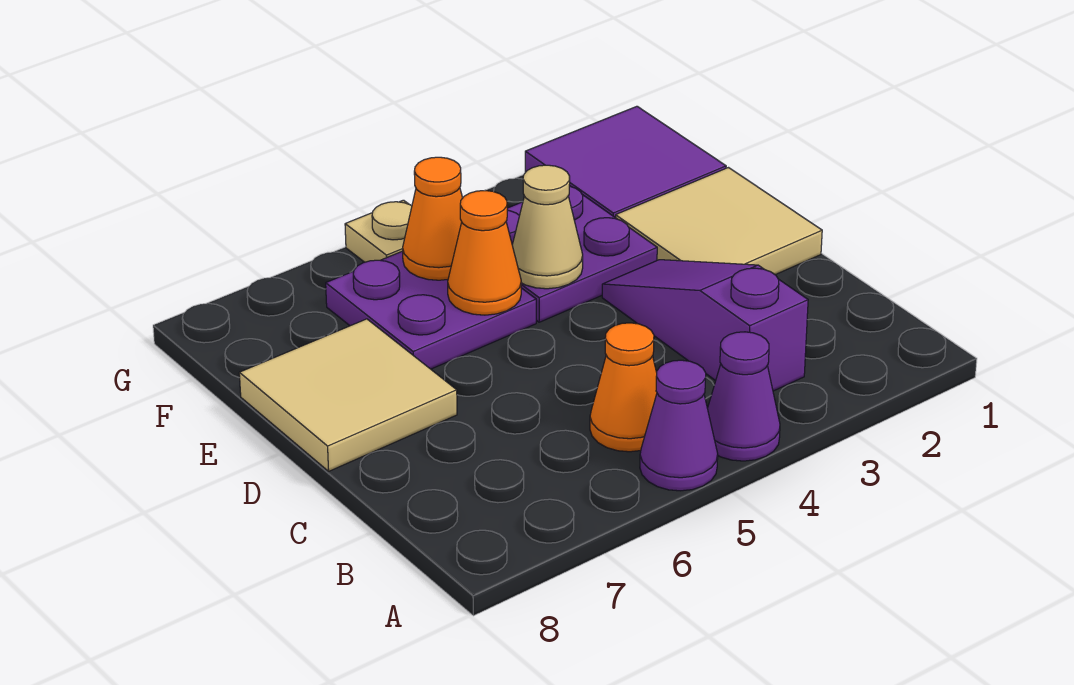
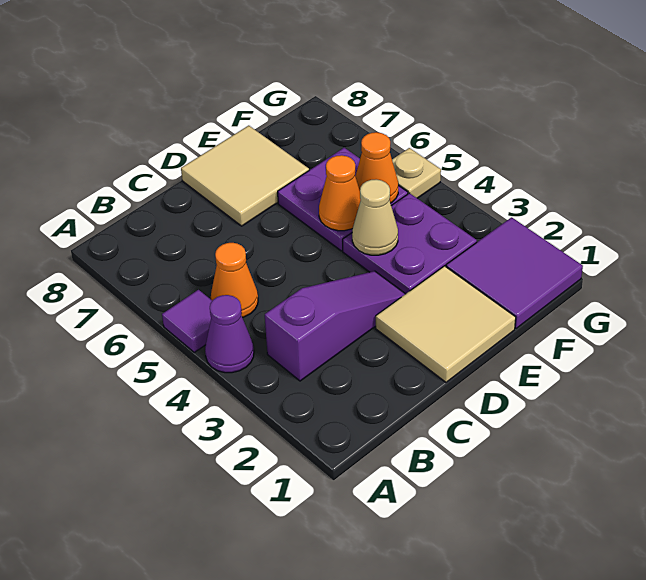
purple 1x1 cone [640,360,718,491] -> purple 1x1 tile [162,290,212,352]

